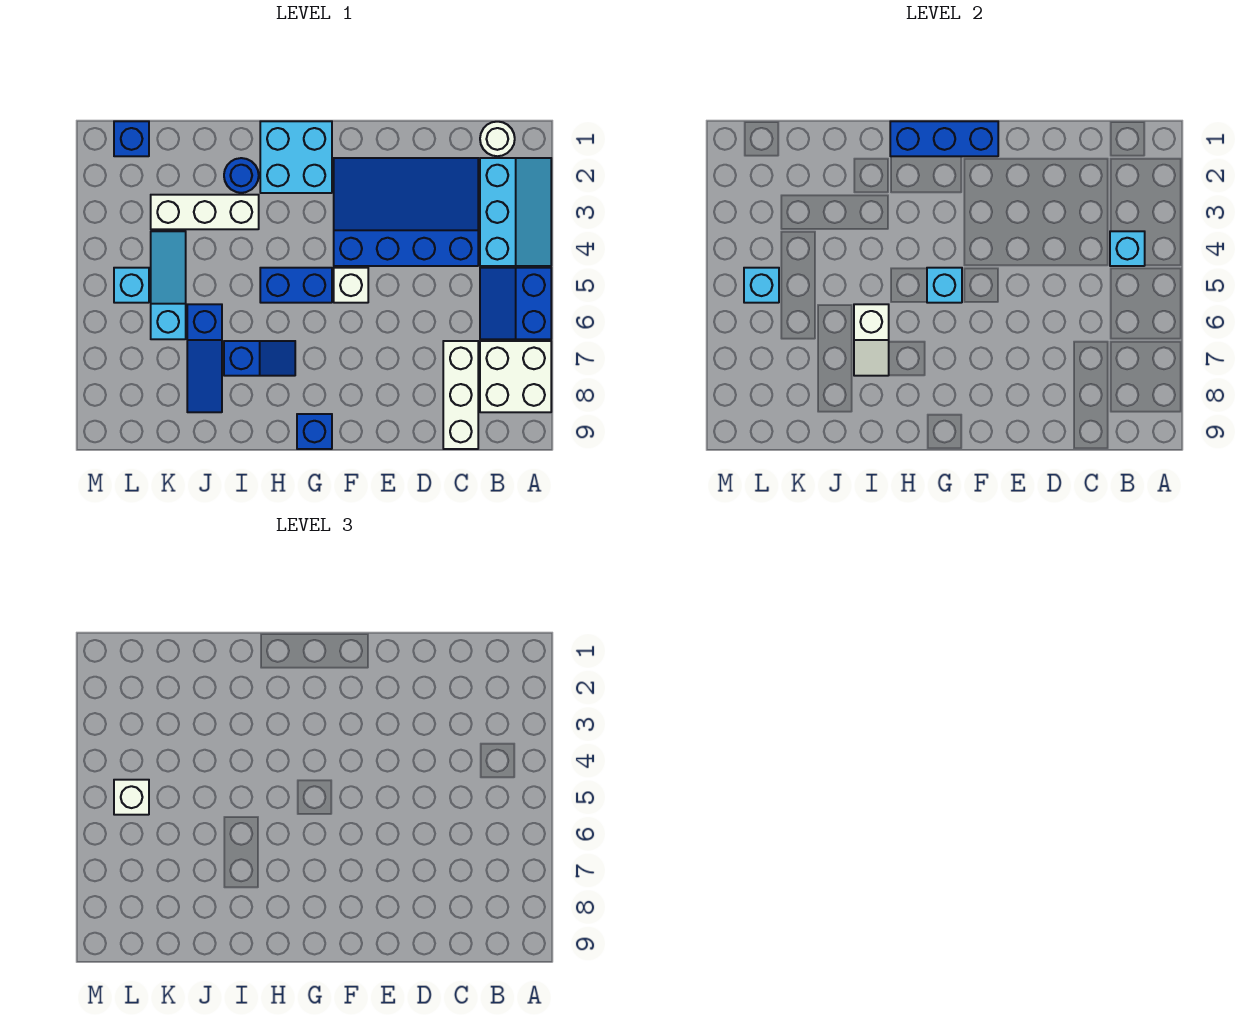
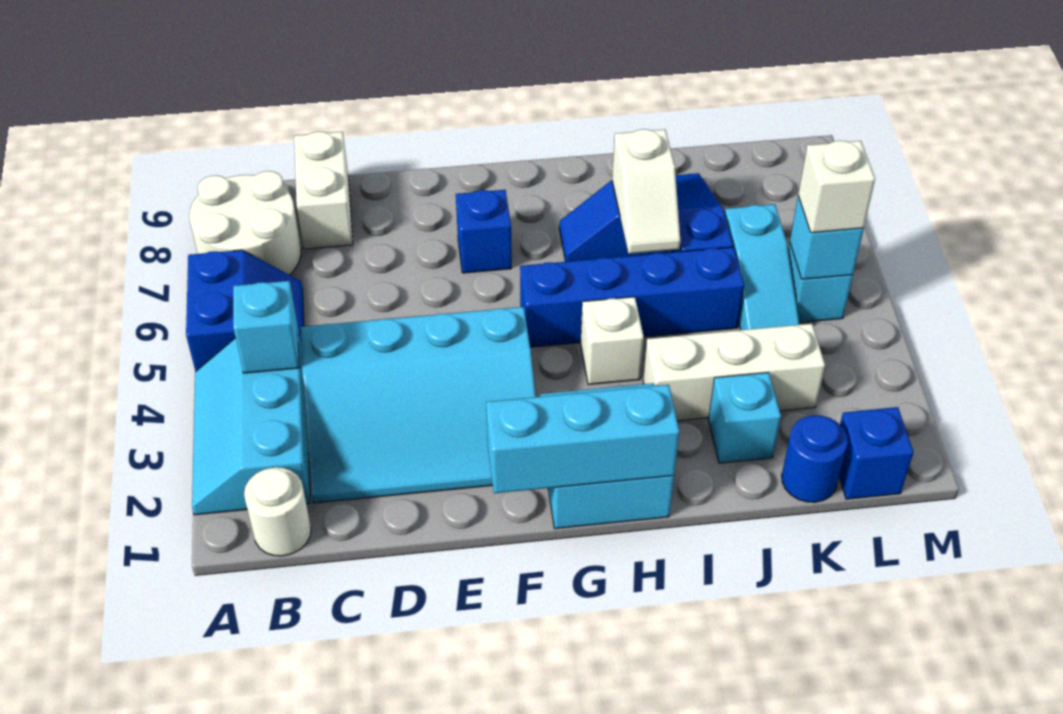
white 2x2 brick [480,341,551,412] -> white 2x2 round brick [189,171,301,275]
blue 3x4 slope [334,158,478,266] -> cyan 3x4 slope [301,307,536,503]
white 1x3 brick [443,341,478,449] -> white 1x2 brick [294,132,353,249]
blue 1x3 brick [890,121,998,156] -> cyan 1x3 brick [486,385,679,493]
white 1x1 brick [334,268,368,303] -> white 1x1 brick moved to [581,297,644,385]
blue 1x2 brick [260,268,332,303] -> blue 1x4 brick [520,247,744,347]
cyan 1x1 brick [927,268,962,303] -> cyan 1x1 brick moved to [708,372,781,463]
blue 1x1 brick [297,414,332,449] -> blue 1x1 brick moved to [456,190,512,273]
blue 1x1 round brick [224,158,259,193] -> blue 1x1 round brick moved to [782,415,848,502]
white 1x2 slope [854,304,889,376] -> white 1x2 slope turned to [612,129,681,254]

